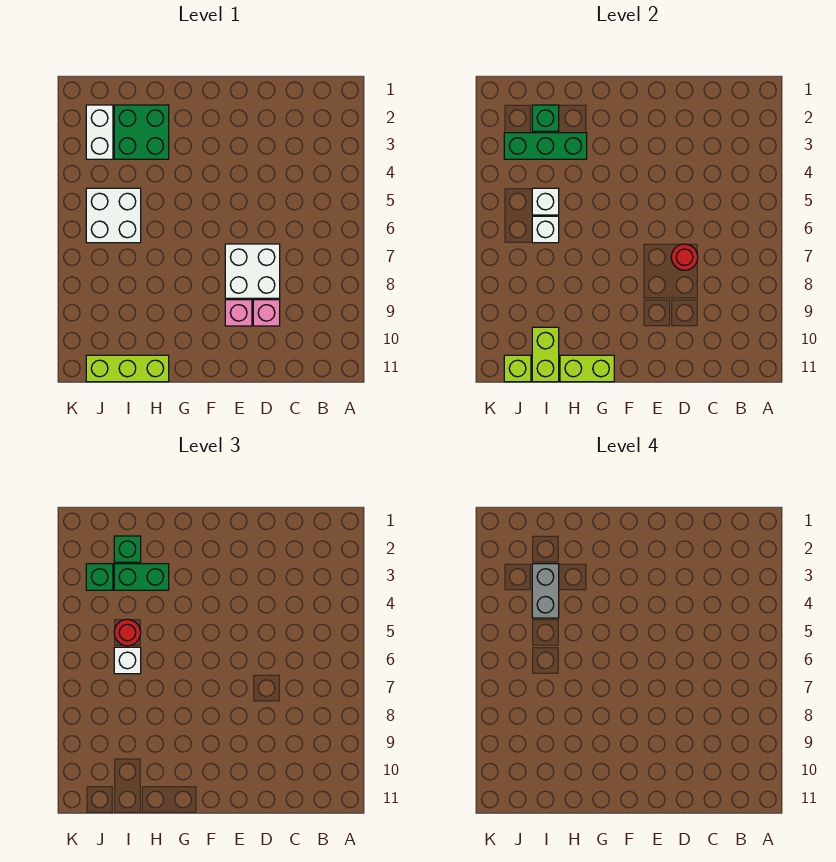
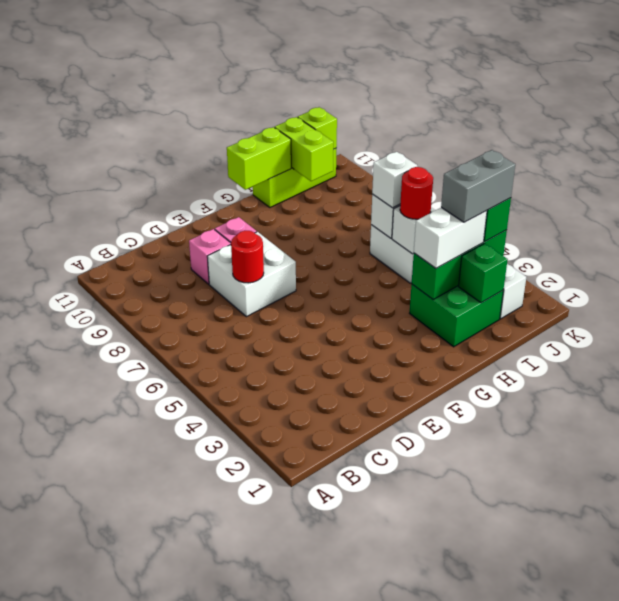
green 1x2 brick [114,564,169,590] -> white 1x2 brick [414,208,487,268]
green 1x1 brick [114,536,141,562] -> none
grey 1x2 brick [532,564,559,618] -> grey 1x2 brick turned to [441,150,515,222]

